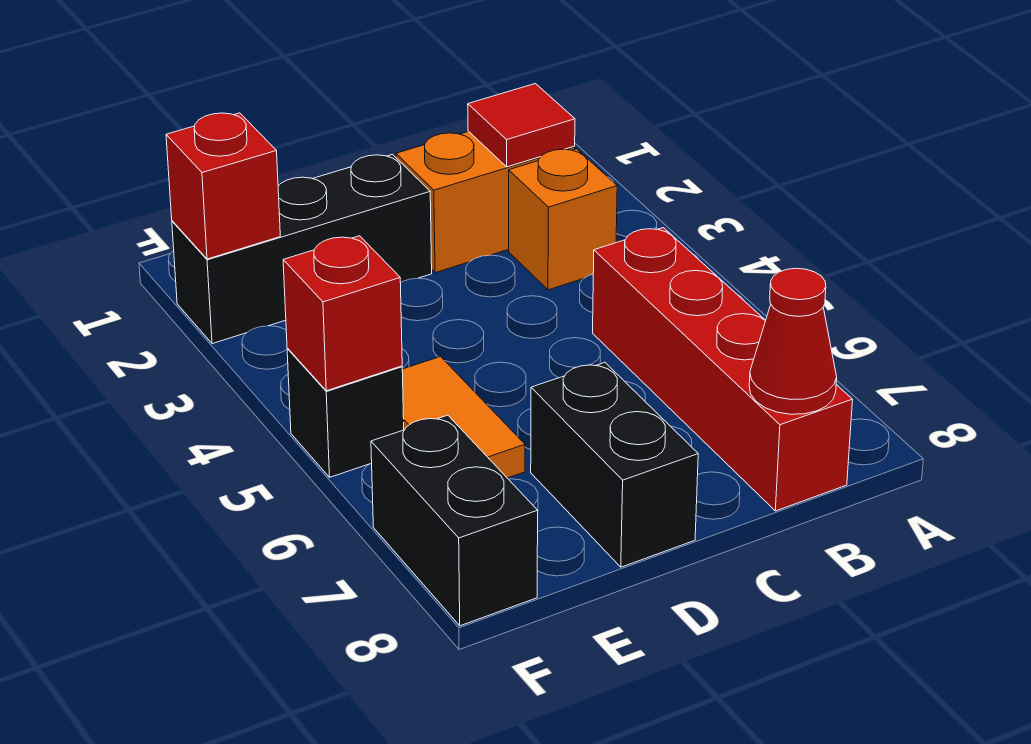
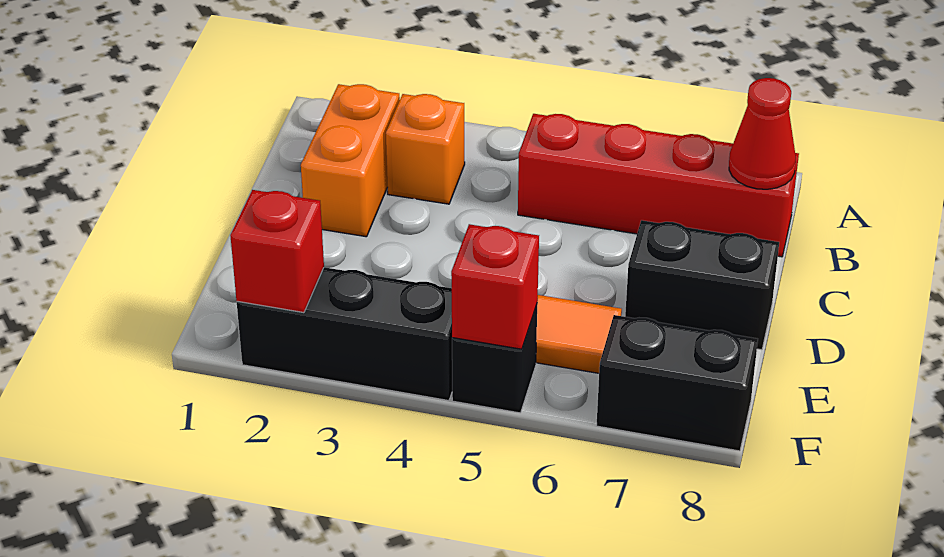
red 1x1 tile [468,84,575,167] -> none
black 1x3 brick [172,155,432,344] -> black 1x3 brick turned to [237,267,452,401]

